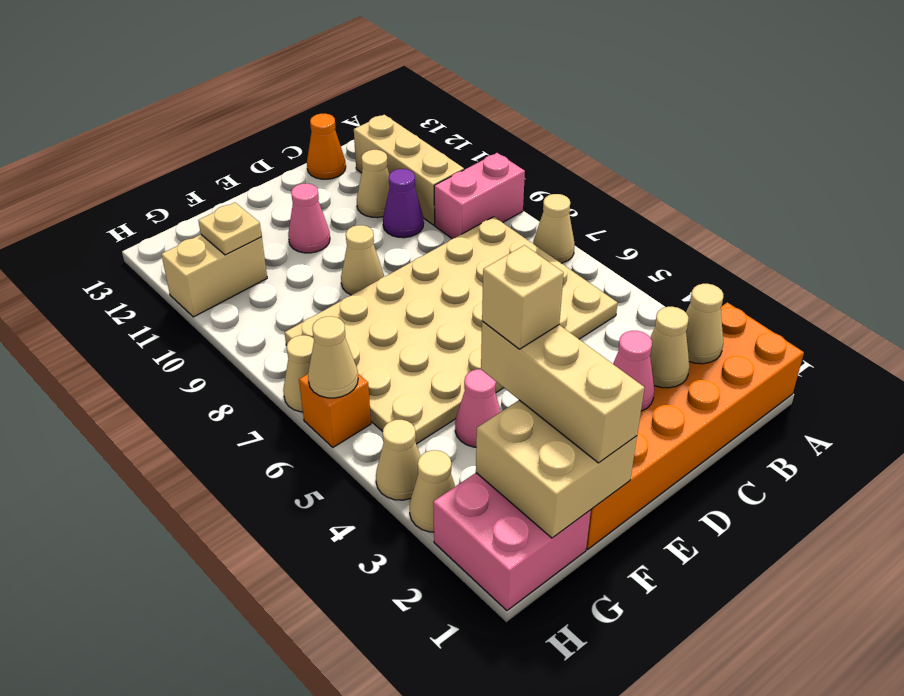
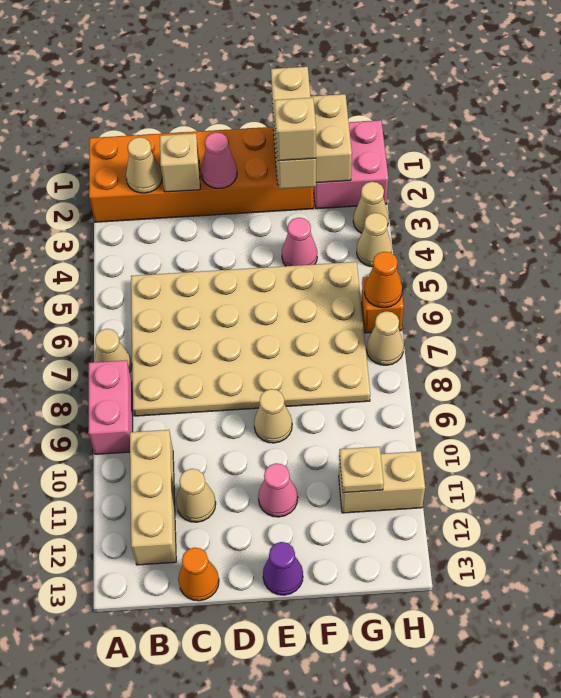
pink 1x2 brick [434,153,525,239] -> pink 1x2 brick turned to [88,360,133,454]
tan 1x1 cone [650,307,690,388] -> tan 1x1 brick [160,133,200,192]
purple 1x1 cone [383,169,424,238] -> purple 1x1 cone moved to [263,542,303,595]
tan 1x1 cone [308,316,358,398] -> orange 1x1 cone [364,252,402,308]

